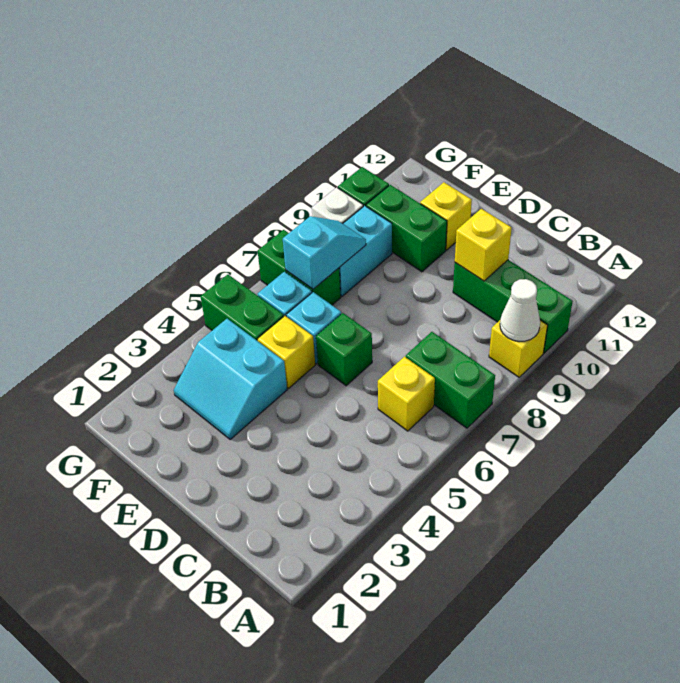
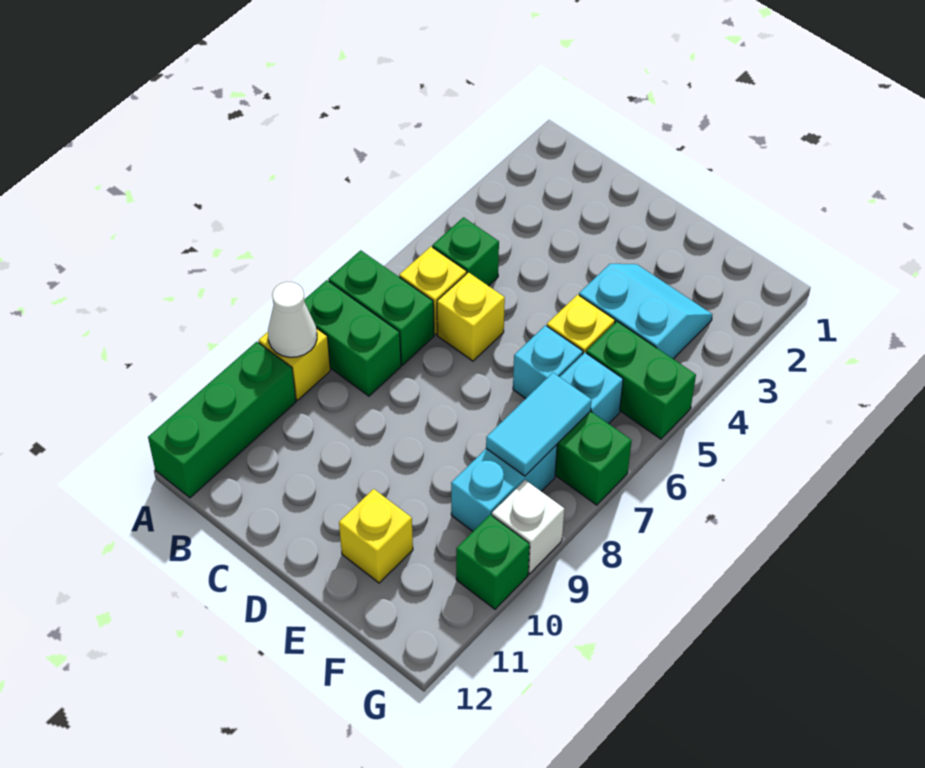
green 1x3 brick [453,260,573,353] -> green 1x3 brick turned to [148,342,296,498]
yellow 1x1 brick [455,209,512,281] -> yellow 1x1 brick moved to [437,272,505,361]
green 1x1 brick [316,313,372,386] -> green 1x1 brick moved to [432,217,499,286]
green 1x2 brick [366,185,447,272] -> green 1x2 brick moved to [304,280,401,396]
cyan 1x2 slope [283,216,366,289] -> cyan 1x2 tile [486,373,592,476]

